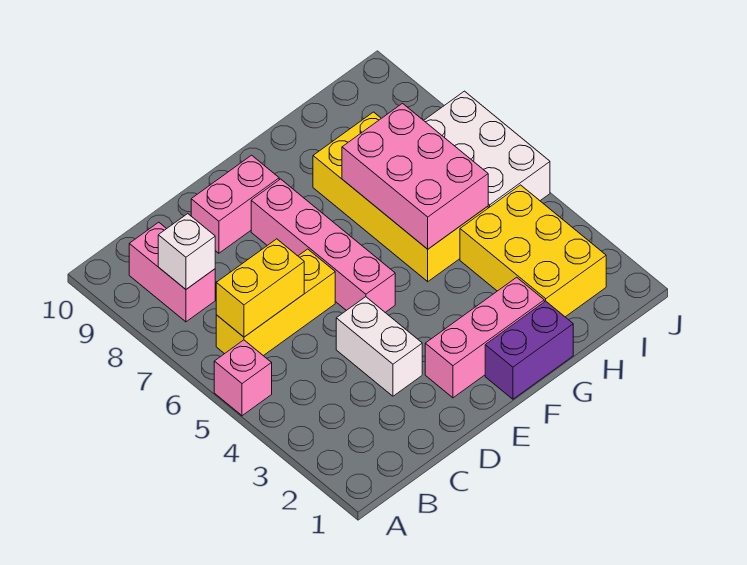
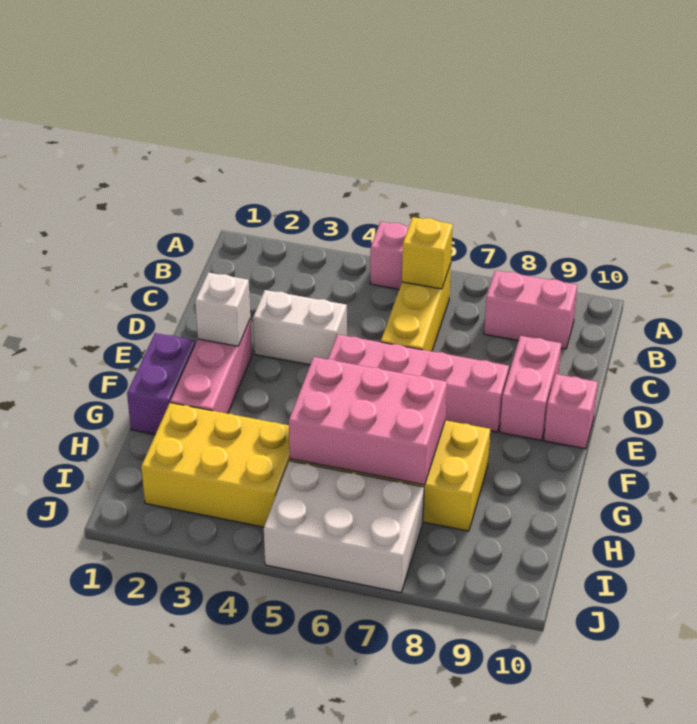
yellow 1x2 brick [216,239,304,337] -> yellow 1x1 brick [402,217,453,289]
white 1x1 brick [158,214,215,289] -> white 1x1 brick moved to [195,272,250,346]
none -> pink 1x1 brick [544,374,598,449]

